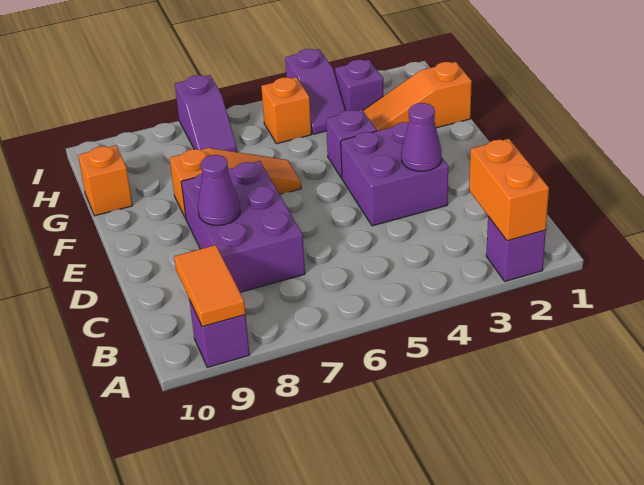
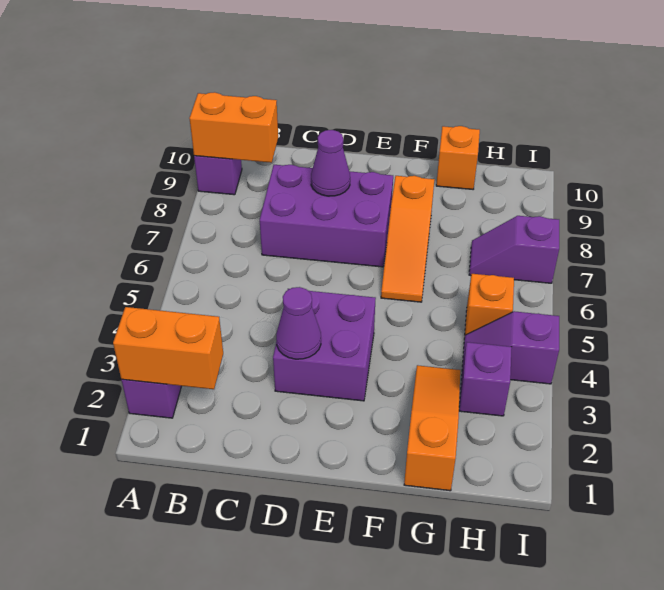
orange 1x2 tile [174,245,246,327] -> orange 1x2 brick [189,92,278,163]
purple 1x1 brick [326,109,377,178] -> none

